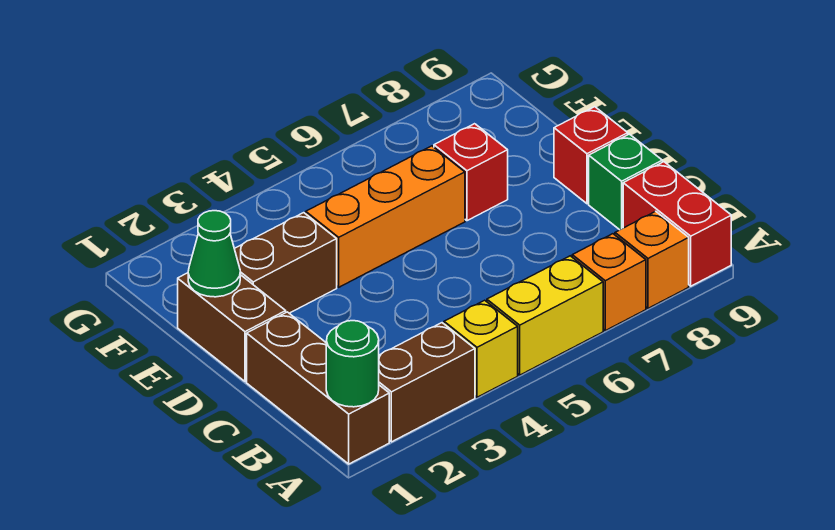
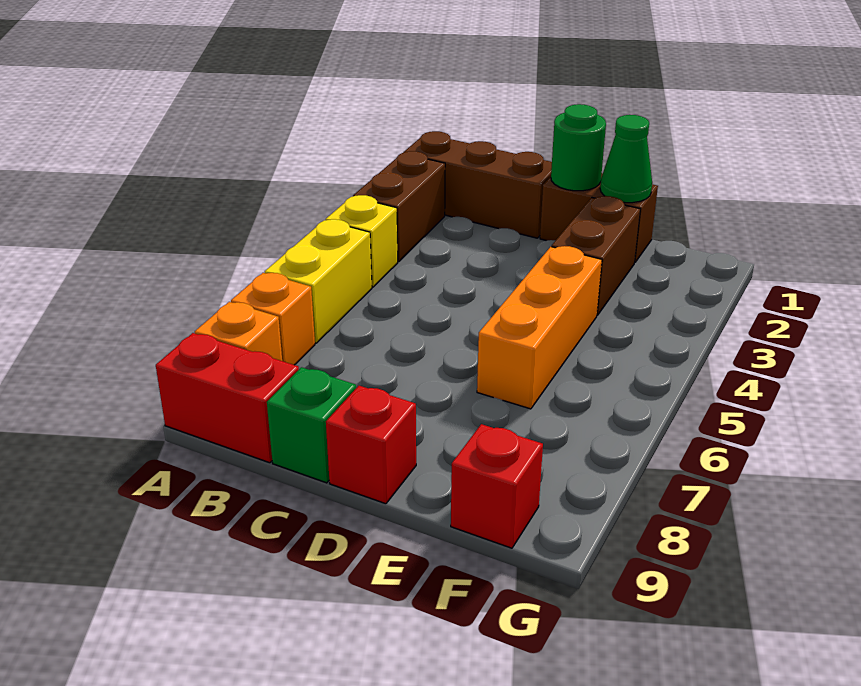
green 1x1 round brick [326,321,379,407] -> green 1x1 round brick moved to [551,104,606,191]
red 1x1 brick [434,124,508,221] -> red 1x1 brick moved to [451,424,543,548]

